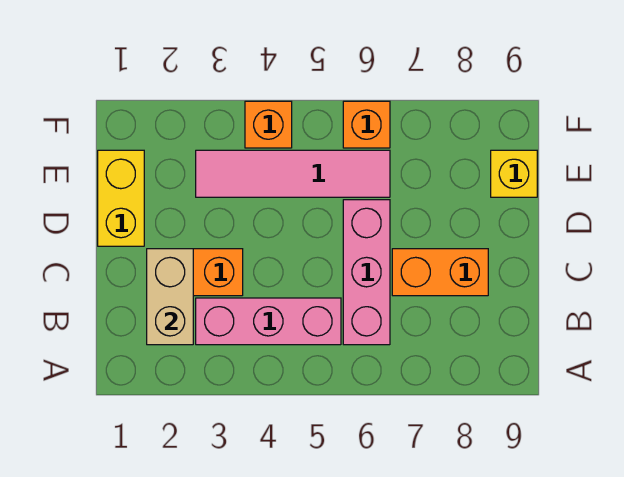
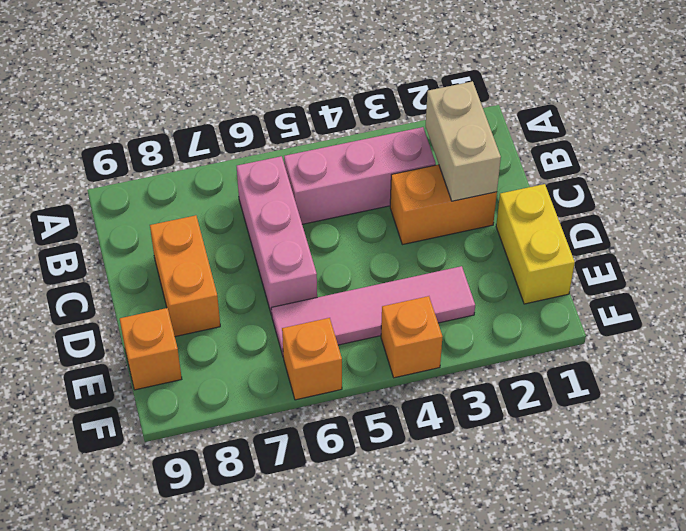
orange 1x2 brick [392,249,488,296] -> orange 1x2 brick turned to [150,215,220,337]
yellow 1x1 brick [491,150,537,197] -> orange 1x1 brick [120,308,182,390]

